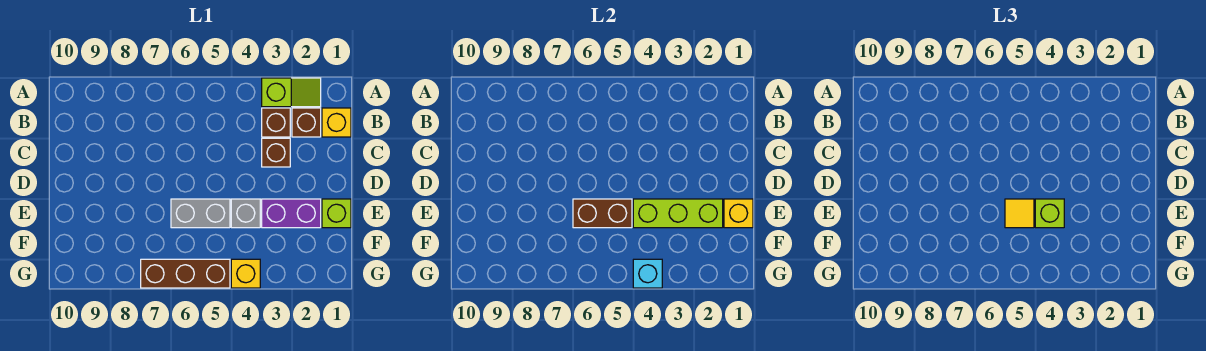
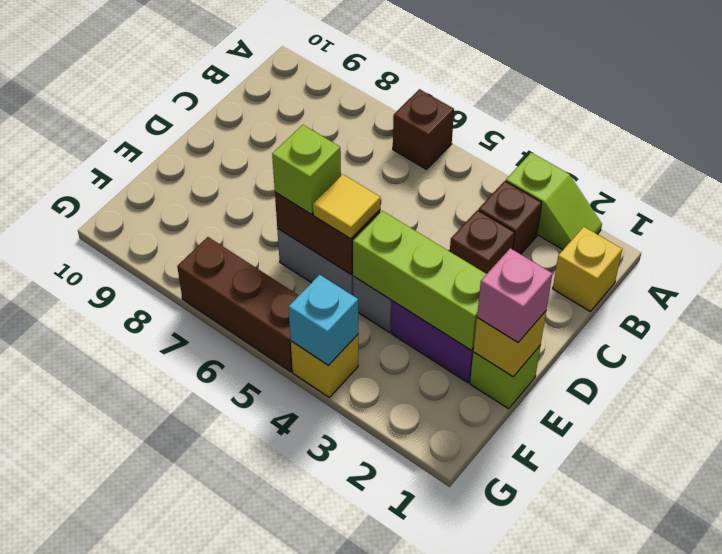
brown 1x1 brick [292,108,321,137] -> brown 1x1 brick moved to [393,89,454,169]
none -> pink 1x1 brick [477,248,552,342]
lime 1x1 brick [1035,199,1064,228] -> lime 1x1 brick moved to [272,125,341,214]

